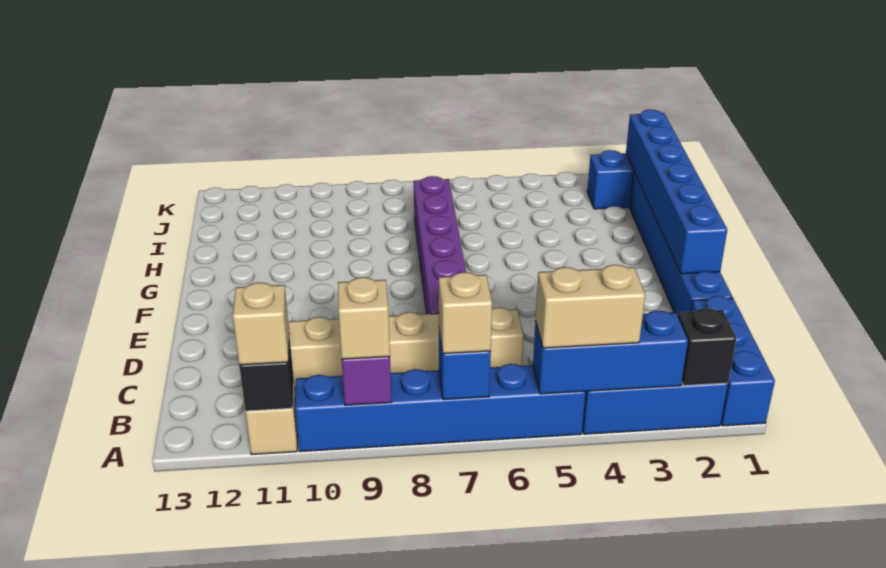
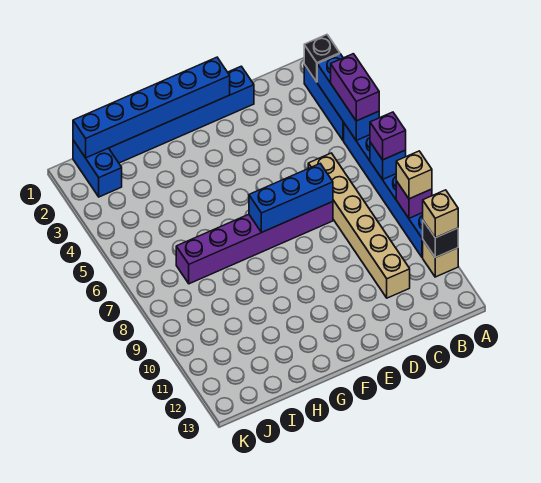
blue 1x3 brick [691,296,775,426] -> blue 1x3 brick moved to [249,164,333,232]
tan 1x2 brick [536,265,645,348] -> purple 1x2 brick [331,54,379,121]
tan 1x1 brick [439,272,492,354] -> purple 1x1 brick [370,112,406,160]

